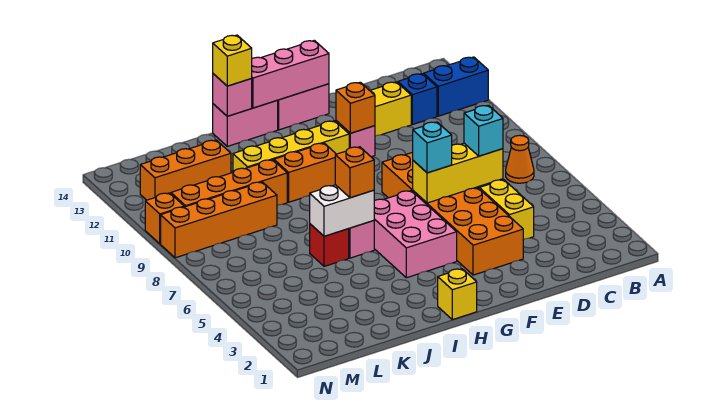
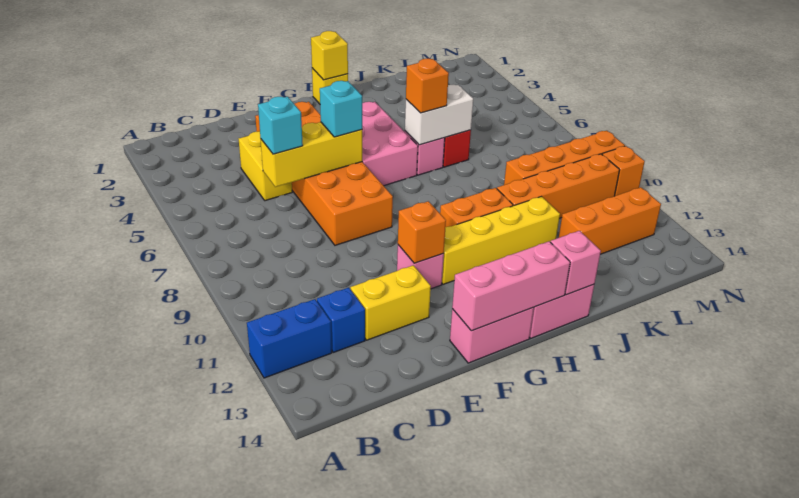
orange 1x1 cone [506,135,534,183] -> none
yellow 1x1 brick [213,35,252,86] -> yellow 1x1 brick moved to [311,31,348,80]

